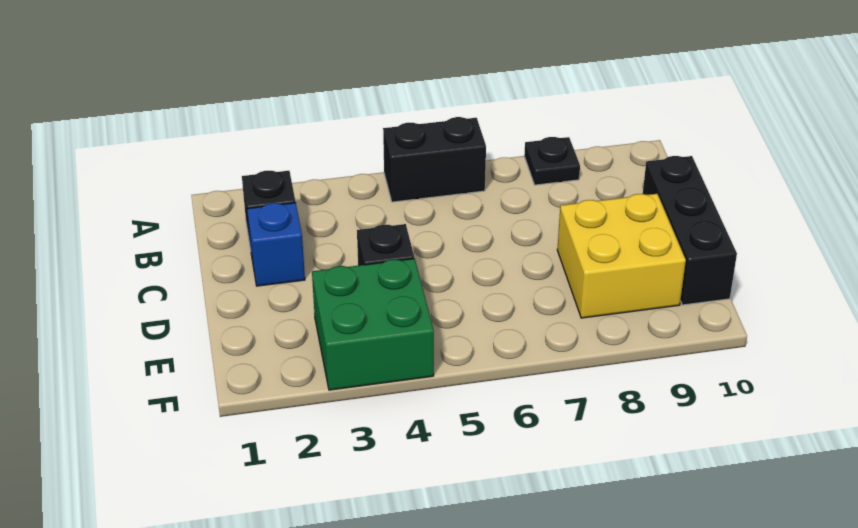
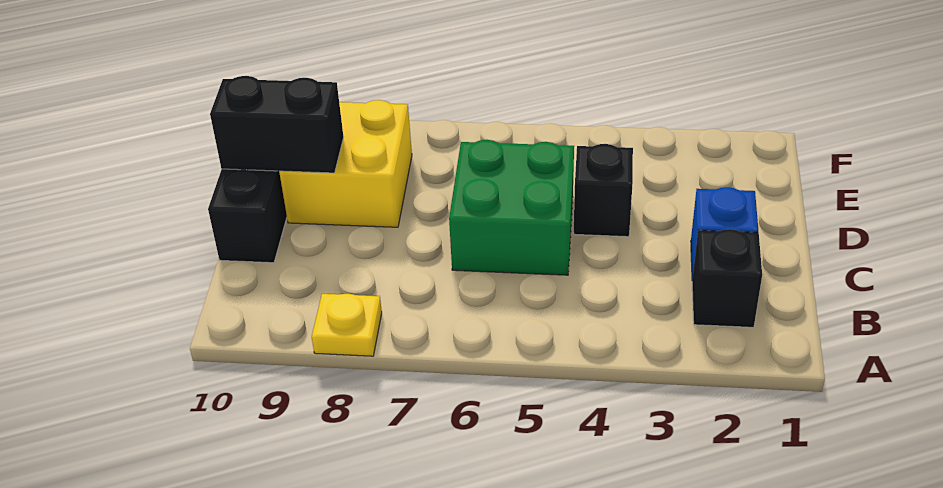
black 1x2 brick [383,117,486,202] -> black 1x2 brick moved to [210,76,344,173]
black 1x1 plate [524,137,580,185] -> yellow 1x1 plate [312,294,382,356]
green 2x2 brick [312,259,434,390] -> green 2x2 brick moved to [449,140,574,275]

